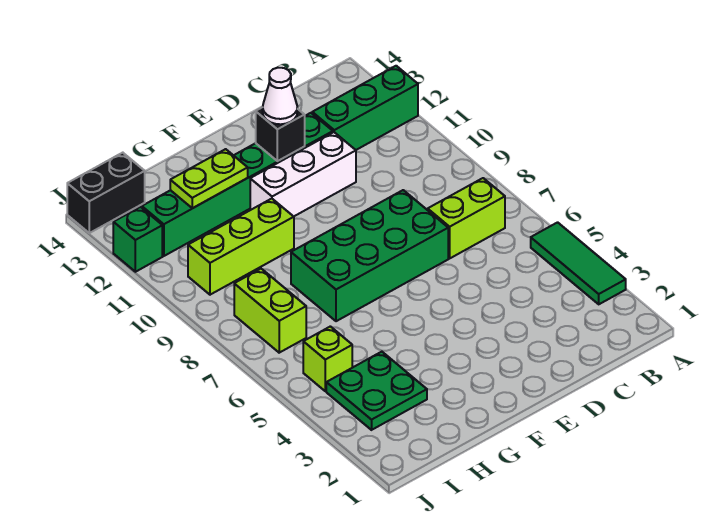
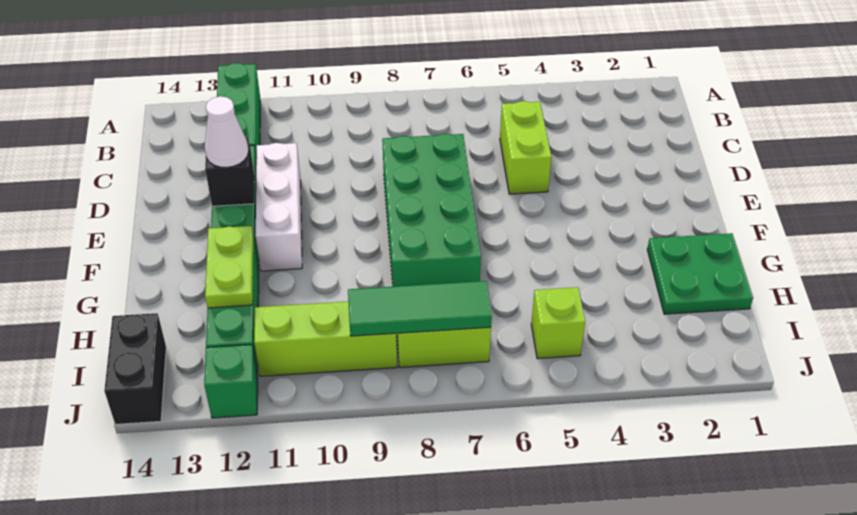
green 1x3 tile [531,222,626,304] -> green 1x3 tile moved to [348,281,492,336]
lime 1x2 brick [428,178,505,258] -> lime 1x2 brick moved to [500,101,551,194]
lime 1x3 brick [188,199,294,295] -> lime 1x3 brick turned to [254,301,397,376]
green 2x2 plate [326,352,427,430] -> green 2x2 plate moved to [647,233,753,314]

